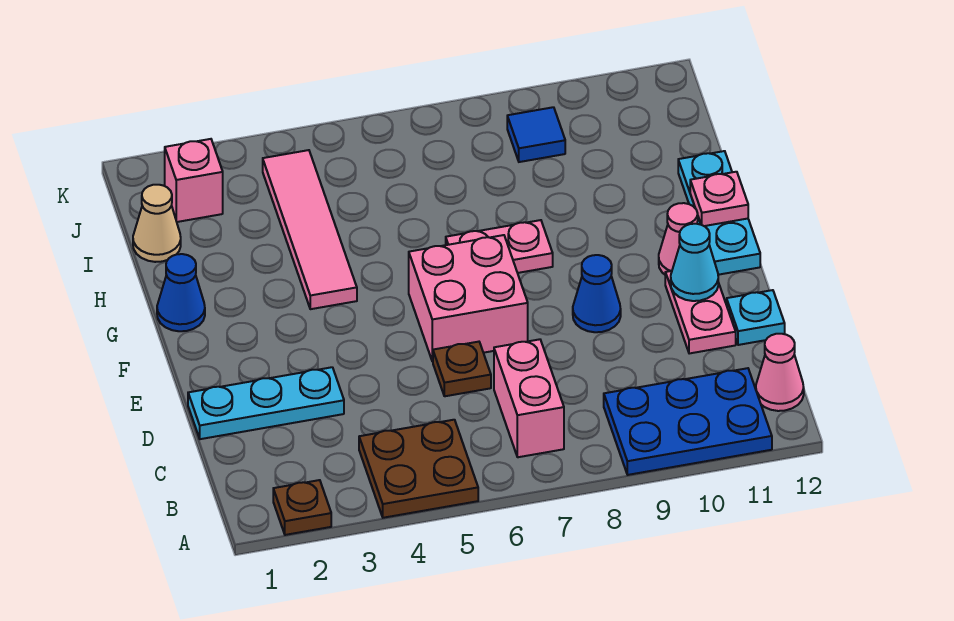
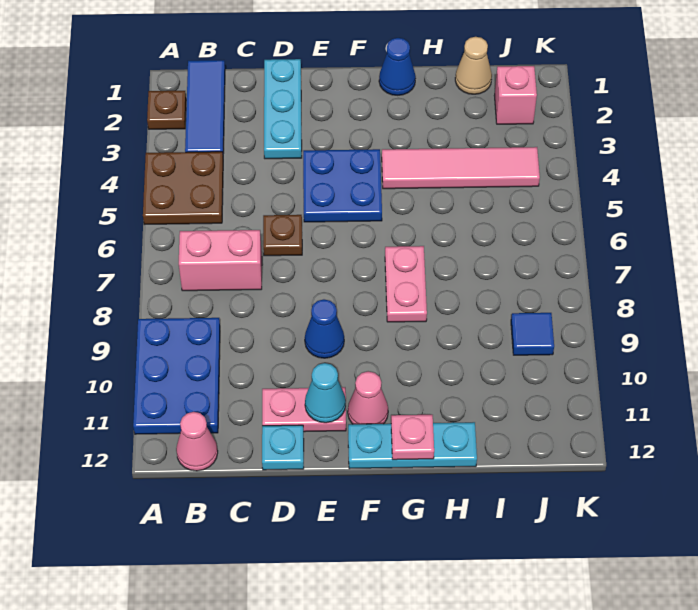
none -> blue 1x3 tile [185,60,225,154]
none -> blue 2x2 plate [303,149,382,222]
pink 2x2 brick [409,235,528,362] -> none

